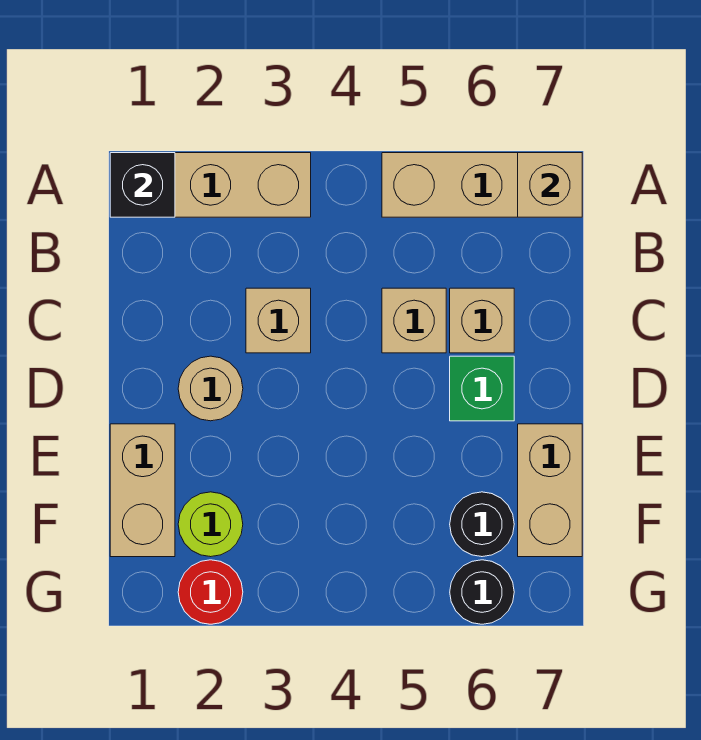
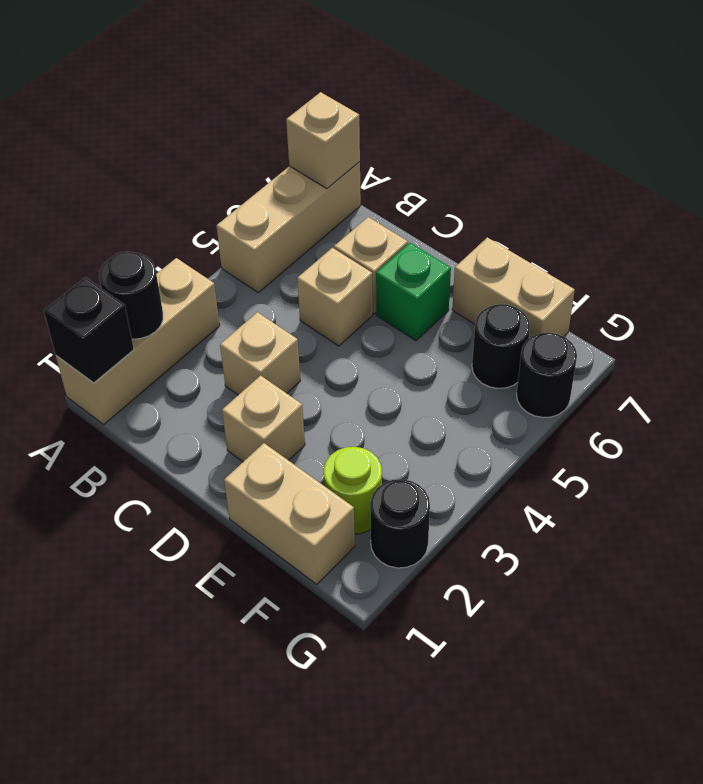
none -> black 1x1 round brick [99,252,163,339]
tan 1x1 round brick [178,356,243,421] -> tan 1x1 brick [222,375,305,462]
red 1x1 round brick [178,560,243,624] -> black 1x1 round brick [370,479,430,568]

